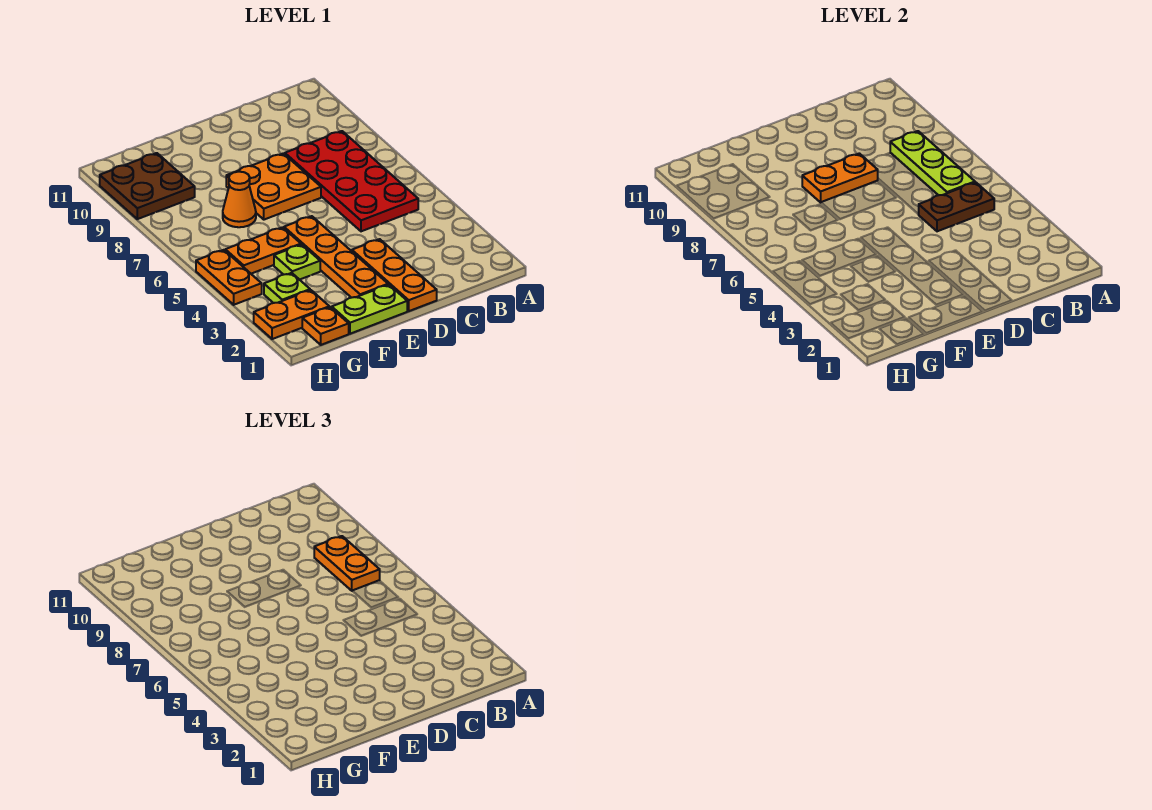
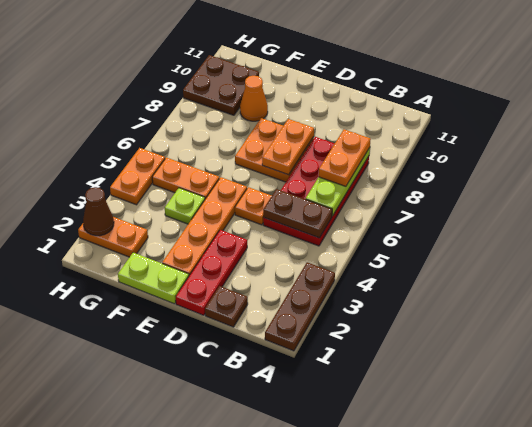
none -> brown 1x3 plate [265,262,335,351]
none -> brown 1x1 plate [205,286,248,327]
orange 1x3 plate [352,239,437,311] -> red 1x3 plate [176,230,247,315]
orange 1x2 plate [802,153,878,202] -> orange 1x2 plate turned to [262,119,314,175]
orange 1x1 cone [223,172,256,227] -> orange 1x1 cone moved to [240,76,268,121]
orange 1x1 plate [302,307,349,345] -> orange 1x1 plate moved to [235,187,272,225]
lime 1x1 plate [264,273,310,303] -> none
none -> brown 1x1 cone [83,187,114,236]

